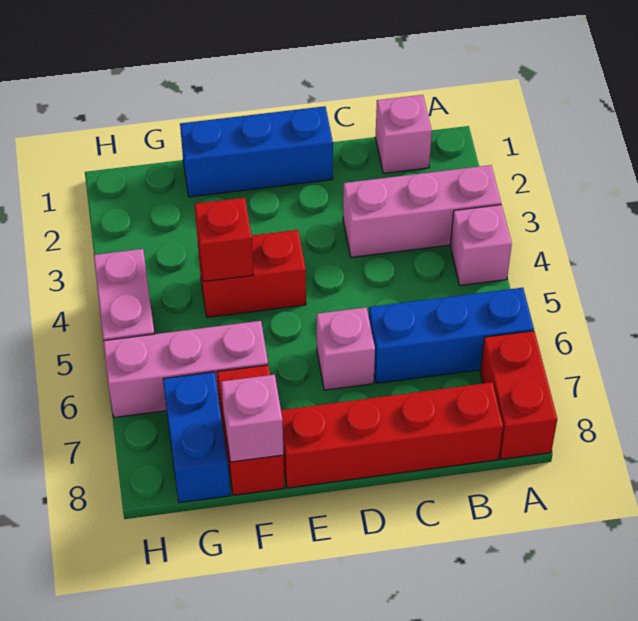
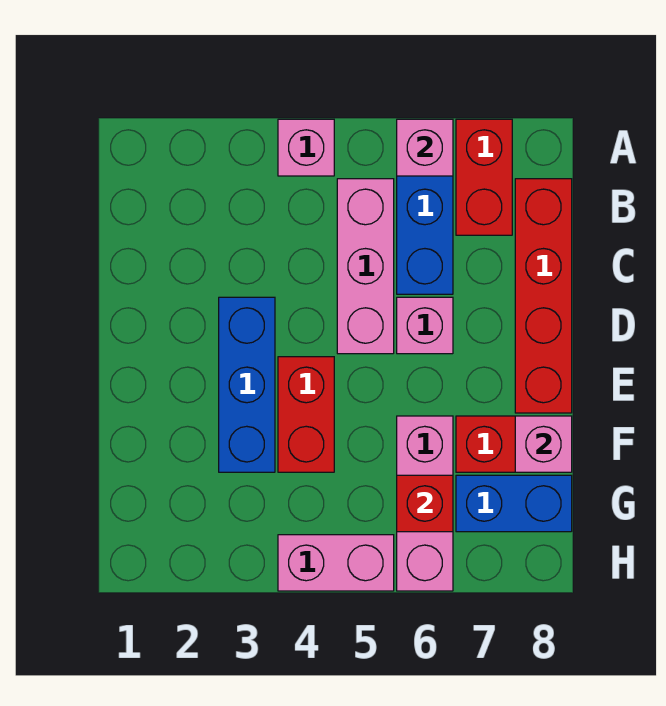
pink 1x3 brick [343,165,501,257] -> pink 1x3 brick moved to [337,179,394,354]
red 1x2 brick [480,331,557,459] -> red 1x2 brick turned to [456,119,512,235]
pink 1x1 brick [375,95,432,173] -> pink 1x1 brick moved to [397,119,453,176]
blue 1x3 brick [180,106,333,197] -> blue 1x3 brick moved to [219,297,275,472]
red 1x1 brick [195,198,253,281] -> red 1x1 brick moved to [397,475,453,532]

